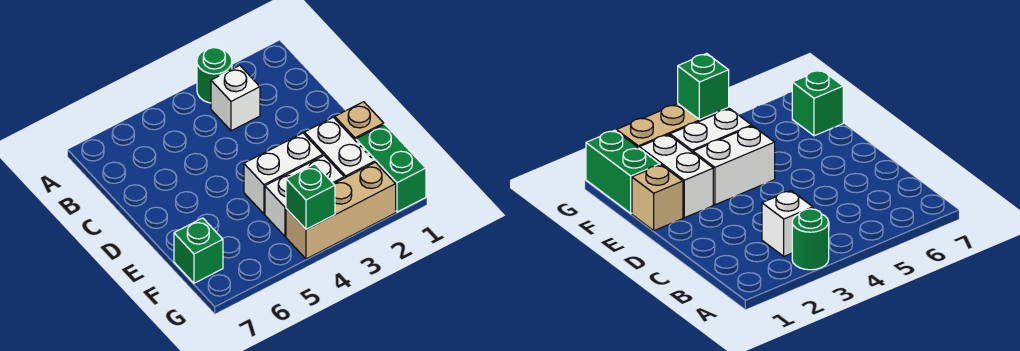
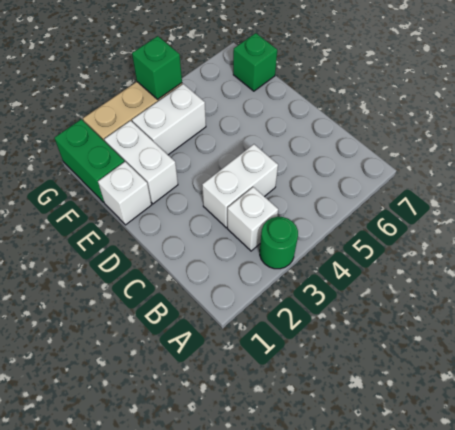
tan 1x1 brick [335,102,384,141] -> white 1x1 brick [98,162,152,225]
white 1x2 brick [244,133,323,214] -> white 1x2 brick moved to [202,144,278,228]

